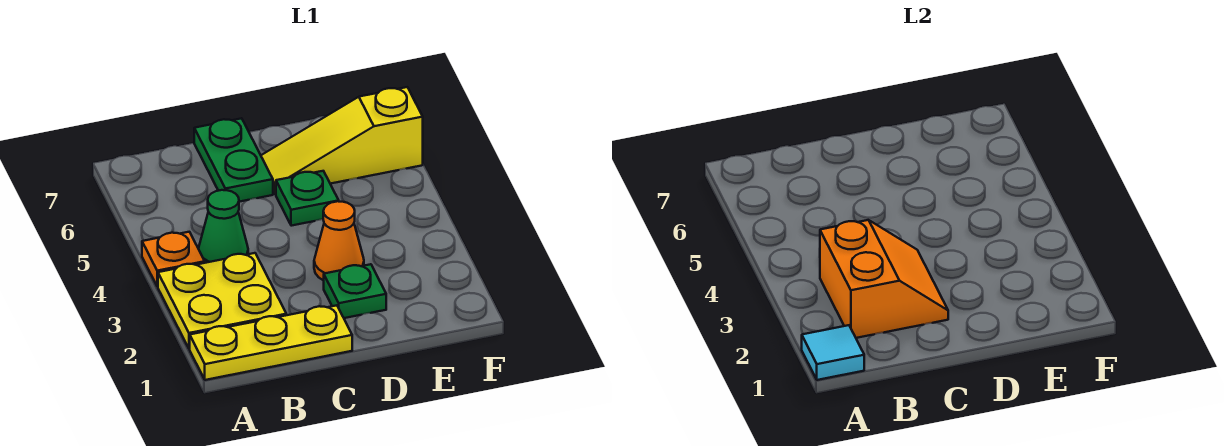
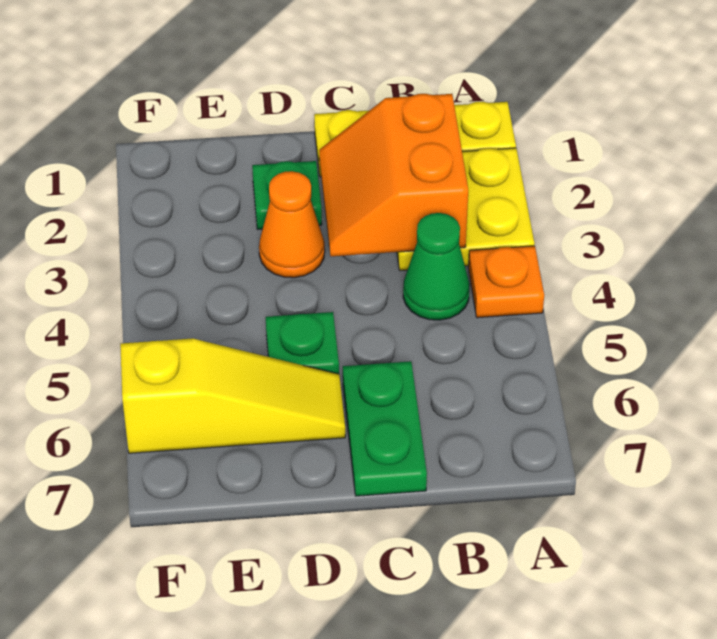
cyan 1x1 tile [802,325,864,380] -> none

